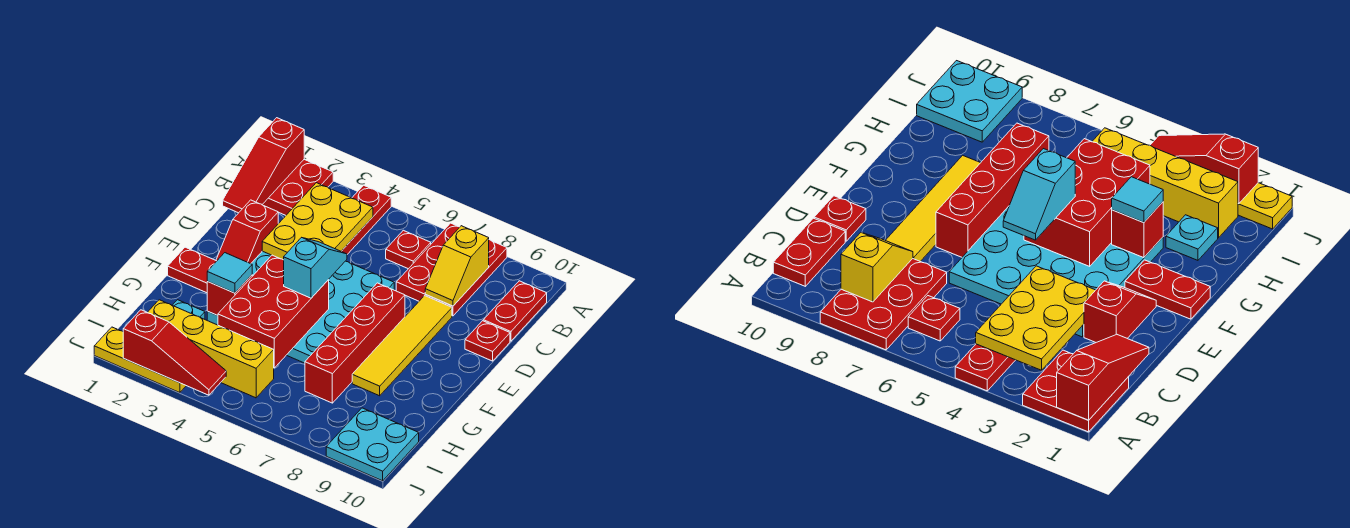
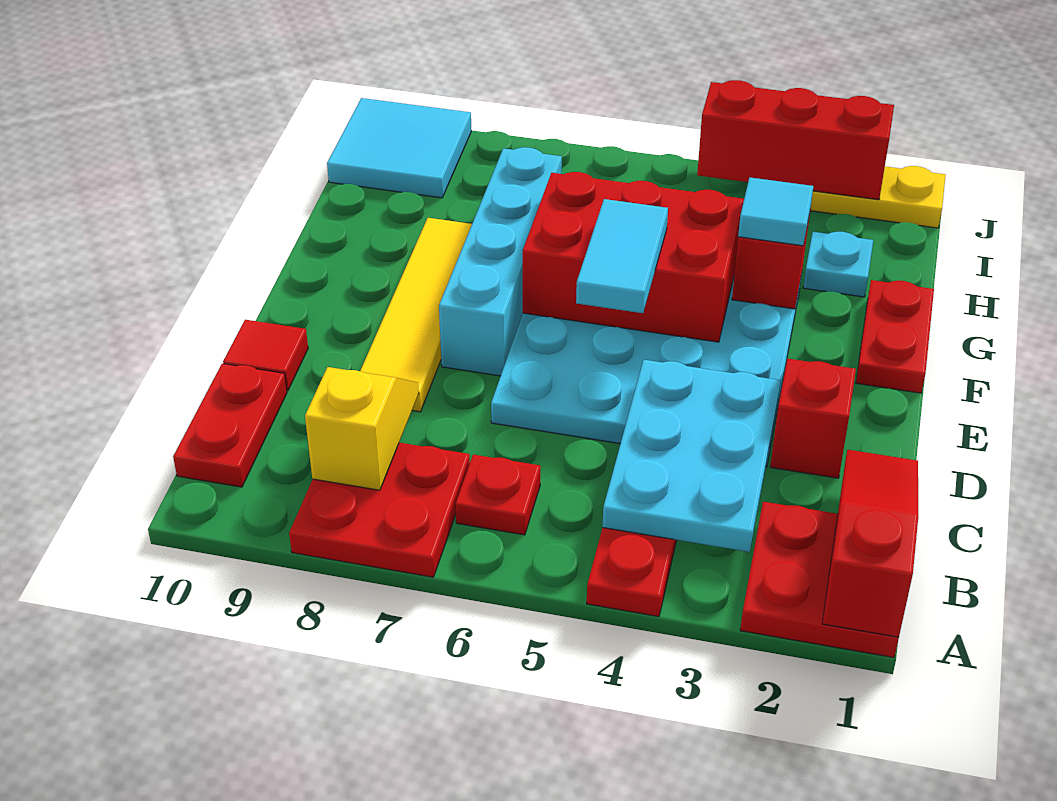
red 2x3 plate [396,223,507,316] -> red 2x2 plate [289,443,470,577]
yellow 2x3 plate [262,183,373,260] -> cyan 2x3 plate [602,360,781,552]
red 1x1 plate [465,321,510,361] -> red 1x1 tile [223,320,308,391]
cyan 1x2 slope [284,237,347,298] -> cyan 1x2 tile [576,199,668,313]
red 1x4 brick [305,283,405,403] -> cyan 1x4 brick [439,147,562,376]
red 1x2 plate [168,247,216,293] -> red 1x2 plate turned to [856,280,934,393]
red 2x3 brick [218,255,329,368] -> red 2x3 brick turned to [523,172,744,342]
yellow 1x4 brick [148,300,274,398] -> none
cyan 2x2 plate [326,408,419,481] -> cyan 2x2 tile [327,98,471,198]
red 1x3 slope [123,310,226,395] -> red 1x3 brick [697,80,894,200]

